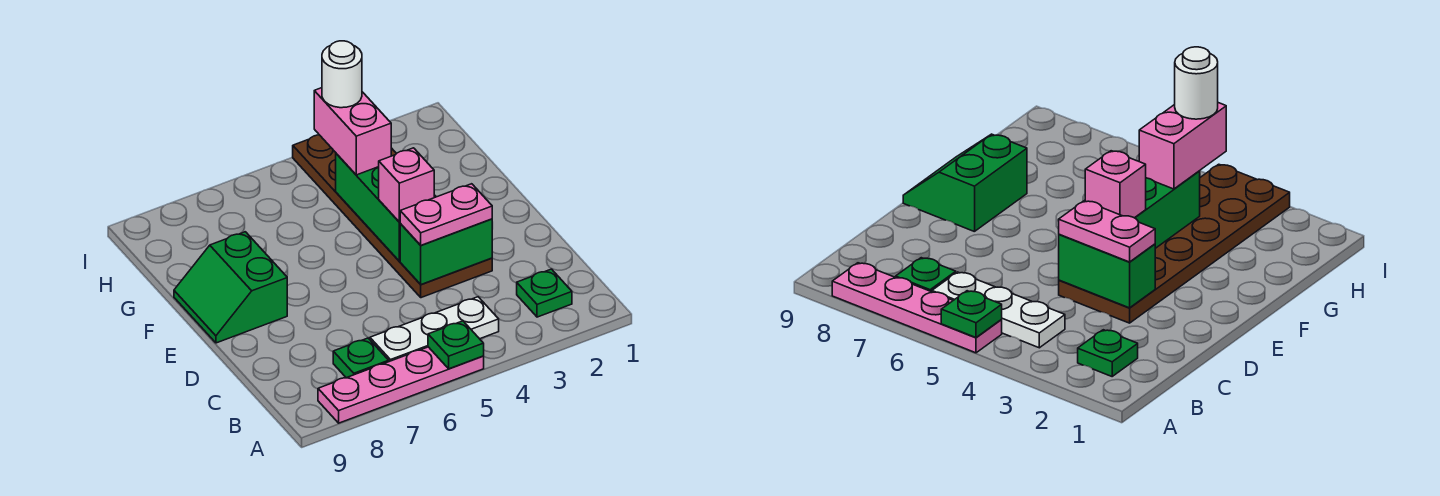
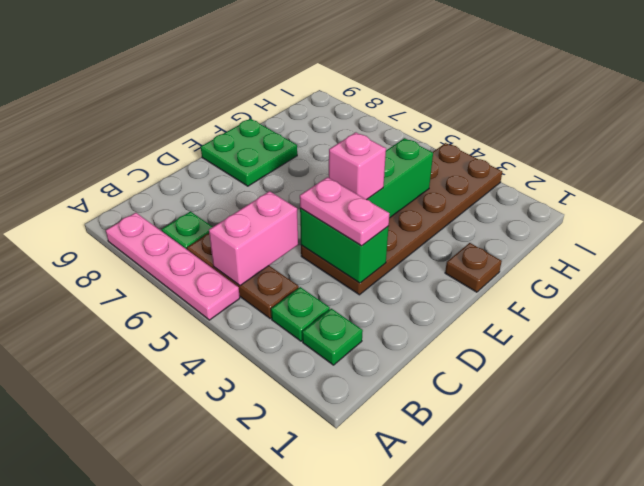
green 1x1 plate [428,321,484,369] -> green 1x1 plate moved to [271,287,330,341]
white 1x3 plate [370,297,499,362] -> brown 1x3 plate [187,234,299,319]
green 2x2 slope [174,232,287,343] -> green 2x2 plate [201,119,297,186]
none -> brown 1x1 plate [445,243,502,292]
pink 1x2 brick [314,88,391,175] -> pink 1x2 brick moved to [209,191,298,286]
white 1x1 round brick [322,41,362,108] -> none

